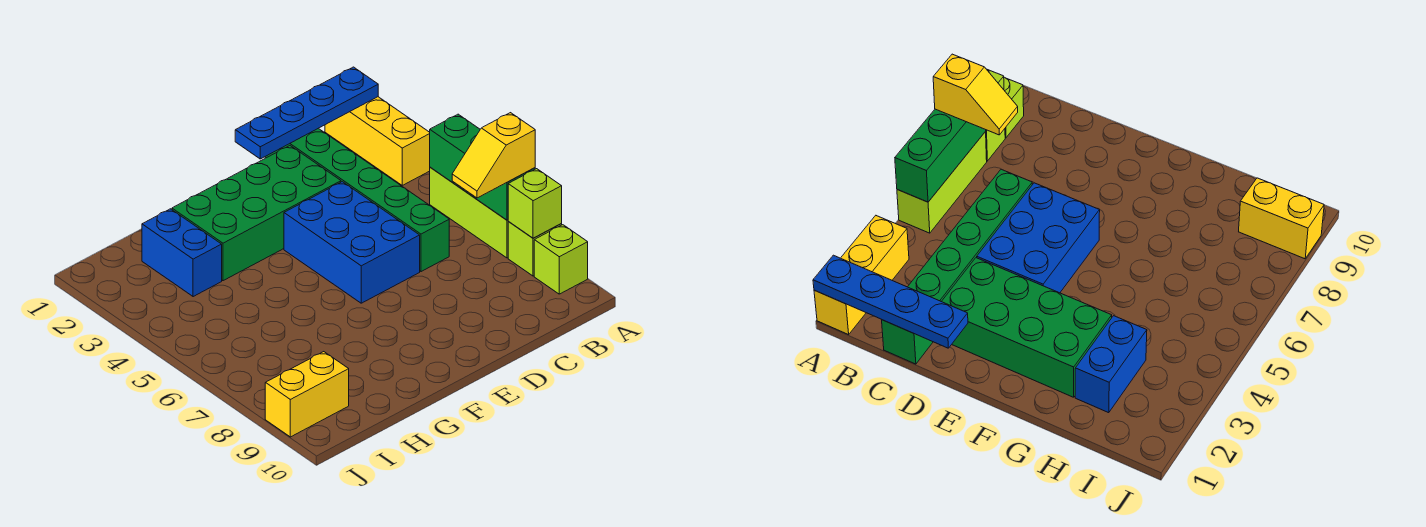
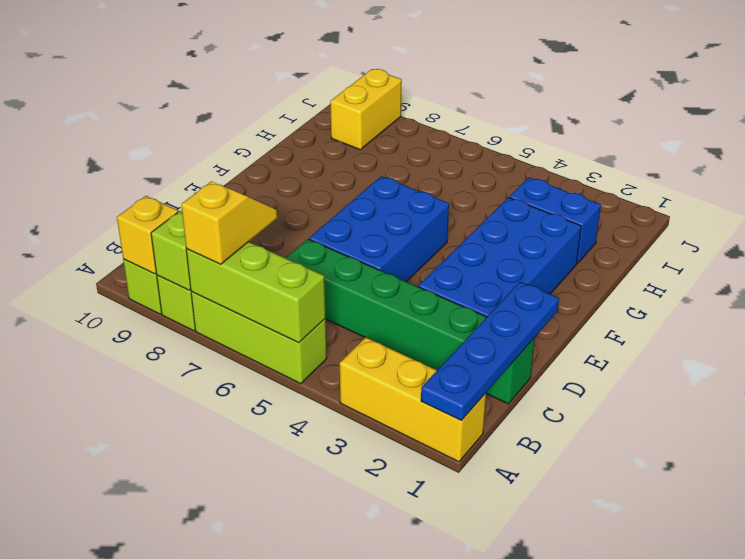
green 1x3 brick [430,114,535,220] -> lime 1x3 brick [186,242,326,343]
none -> yellow 1x1 brick [117,196,178,274]
green 2x4 brick [172,146,341,281] -> blue 2x4 brick [418,197,581,317]
blue 2x3 brick [284,182,420,303] -> blue 2x3 brick turned to [309,176,449,282]

